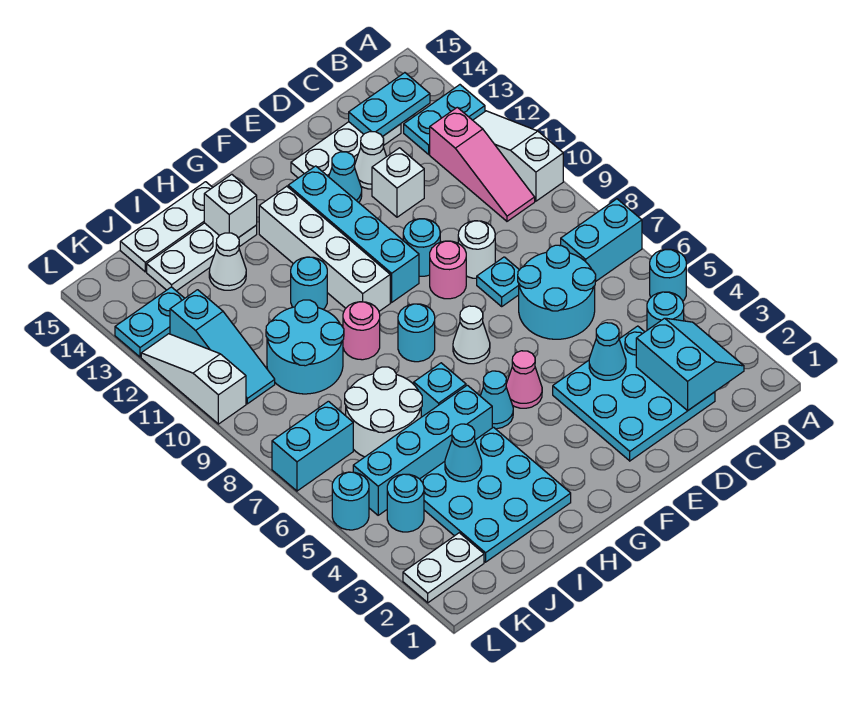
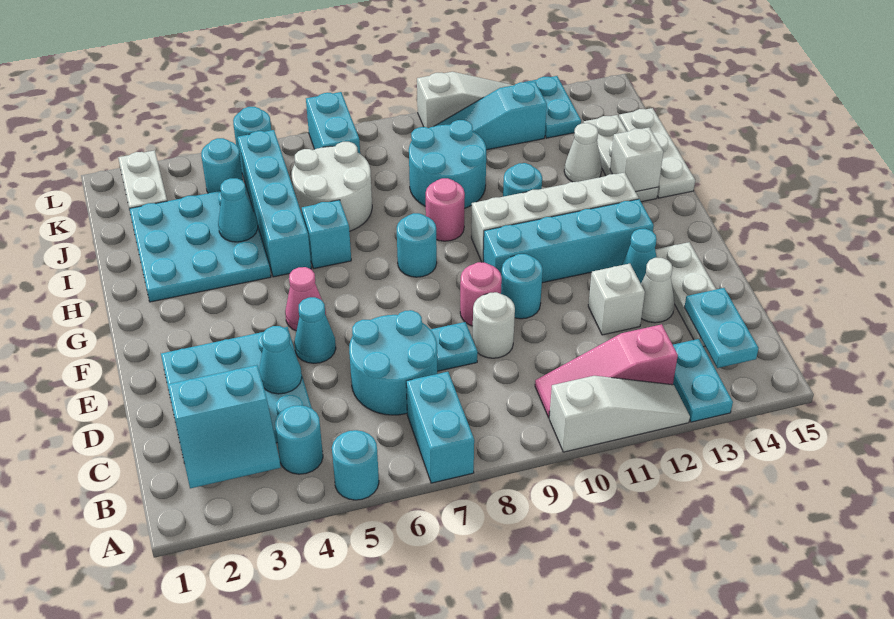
white 1x1 cone [453,306,490,364] -> none
cyan 1x1 cone [481,371,513,429] -> cyan 1x1 cone moved to [294,297,336,363]

